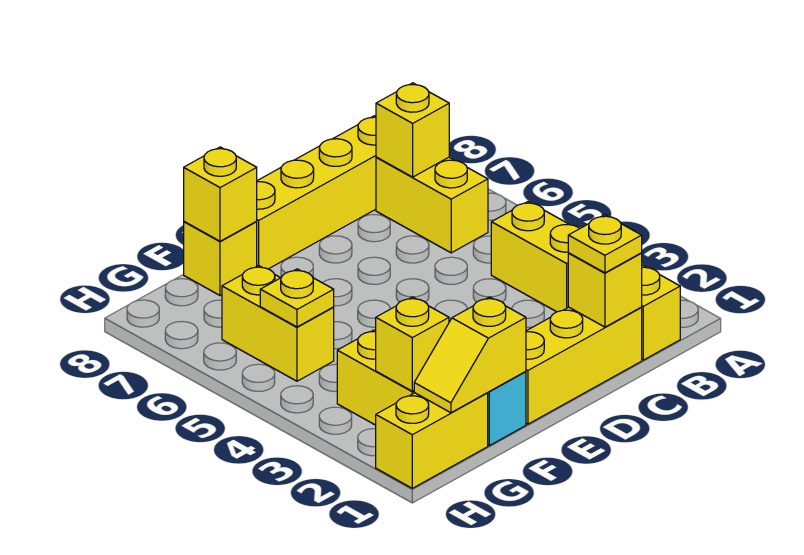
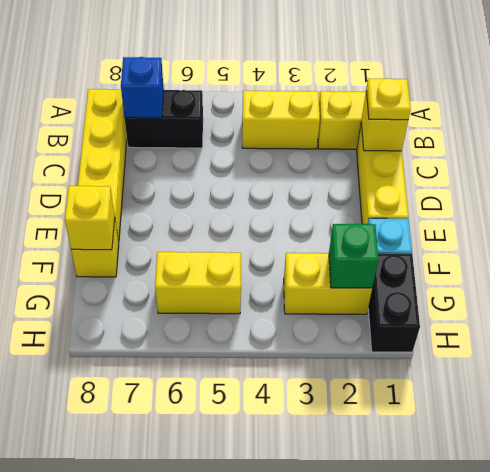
yellow 1x2 brick [376,157,488,253] -> black 1x2 brick [125,90,203,148]
yellow 1x1 brick [376,83,449,177] -> blue 1x1 brick [121,57,164,118]
yellow 1x2 slope [414,297,526,413] -> none
yellow 1x2 brick [376,393,488,488] -> black 1x2 brick [368,254,420,352]
yellow 1x1 brick [376,297,449,391] -> green 1x1 brick [329,224,378,288]
yellow 1x1 plate [260,269,334,327] -> none

